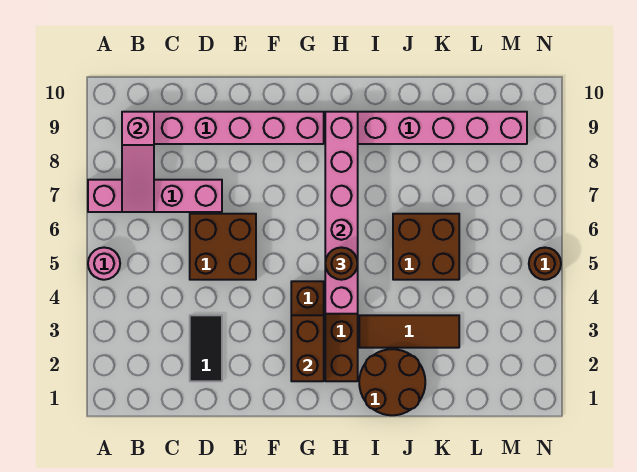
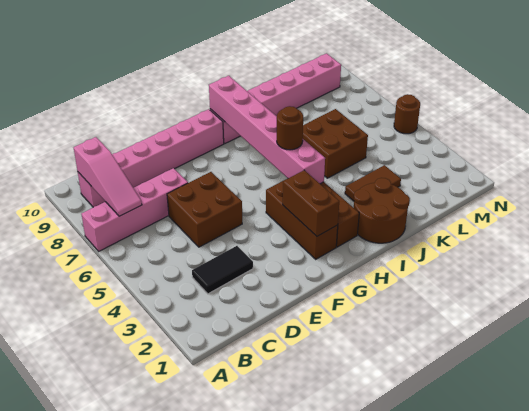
pink 1x1 round brick [88,248,120,280] -> none
black 1x2 tile [190,315,222,381] -> black 1x2 tile turned to [192,246,253,294]
brown 1x3 tile [359,315,459,348] -> brown 1x2 tile [345,165,401,201]

